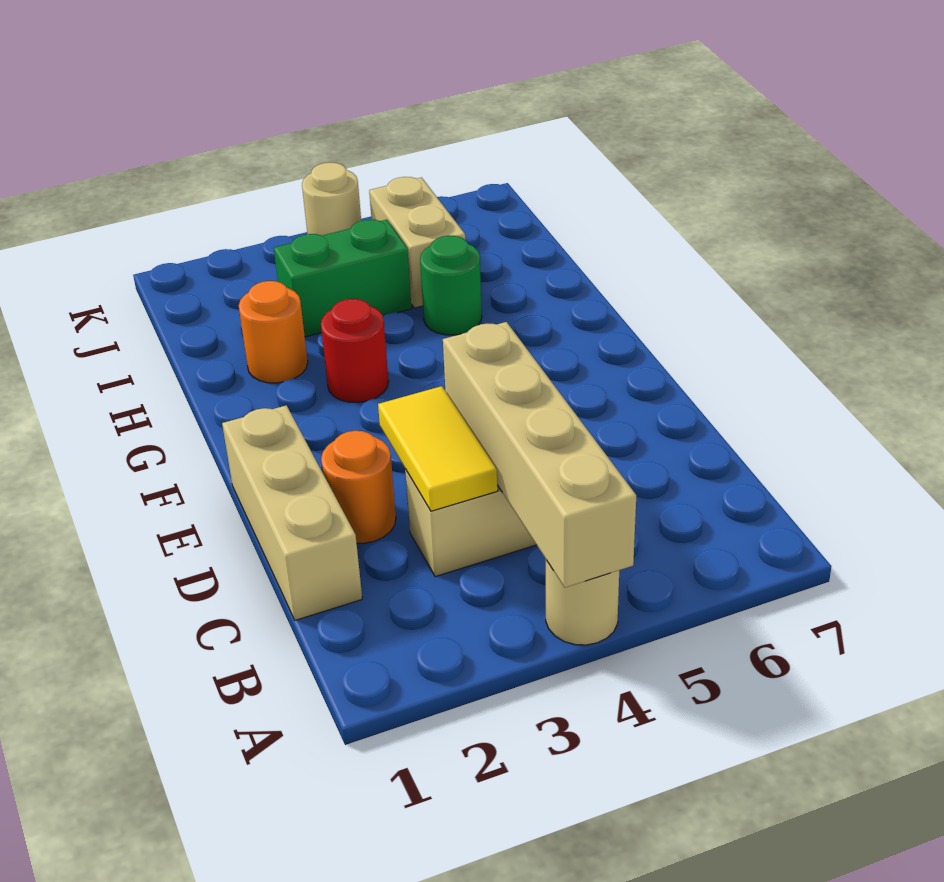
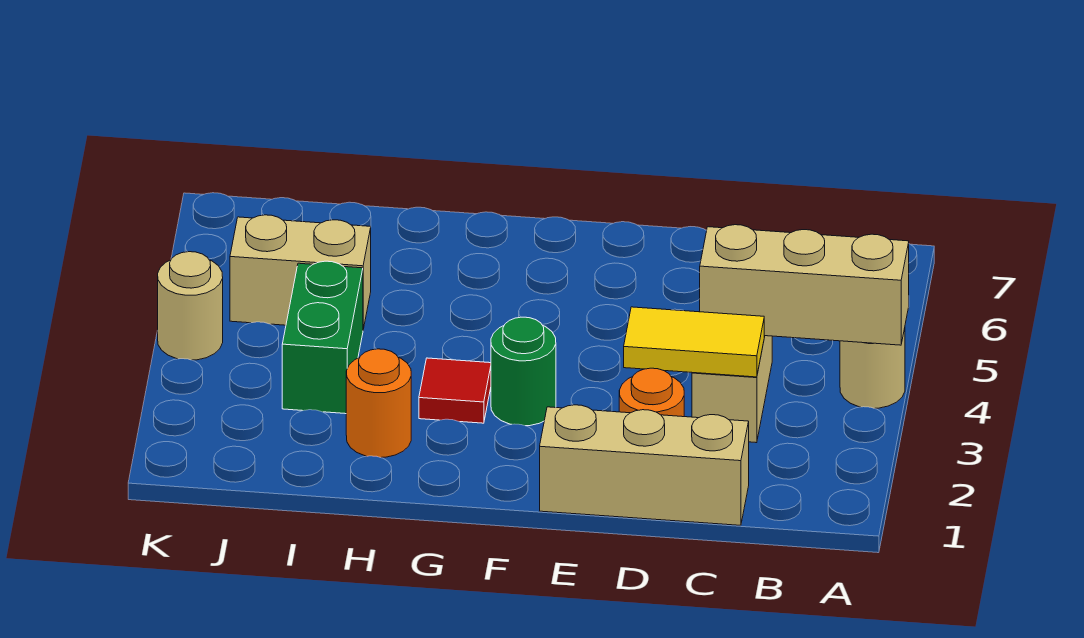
tan 1x4 brick [443,322,636,588] -> tan 1x3 brick [700,225,909,345]
red 1x1 round brick [321,299,389,403] -> red 1x1 tile [419,358,491,423]
green 1x1 round brick [420,236,482,335] -> green 1x1 round brick moved to [491,317,556,426]

